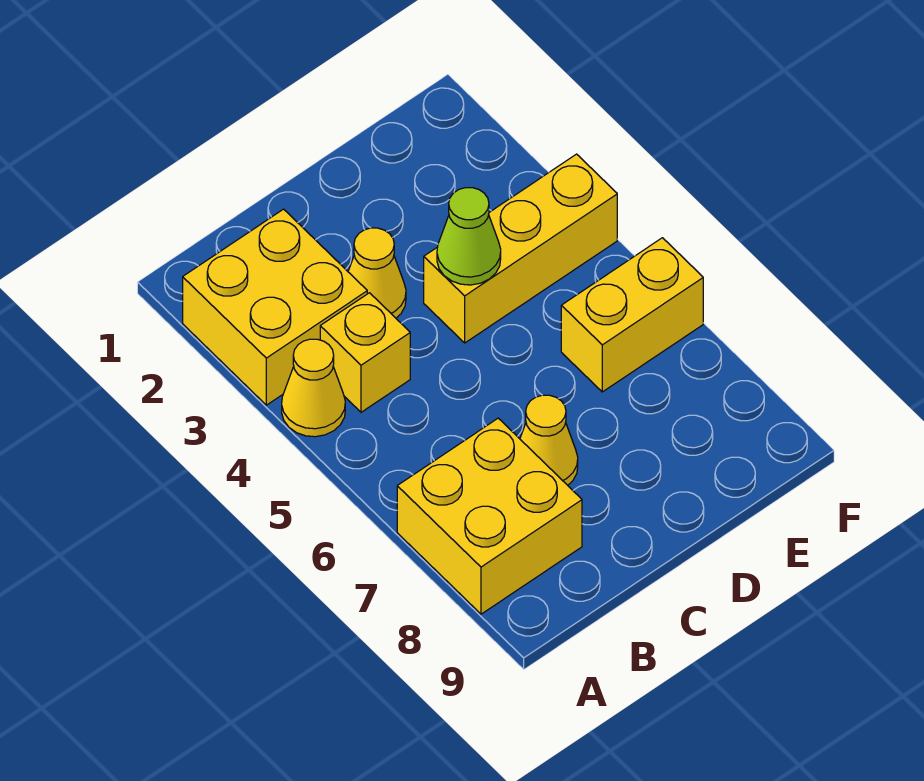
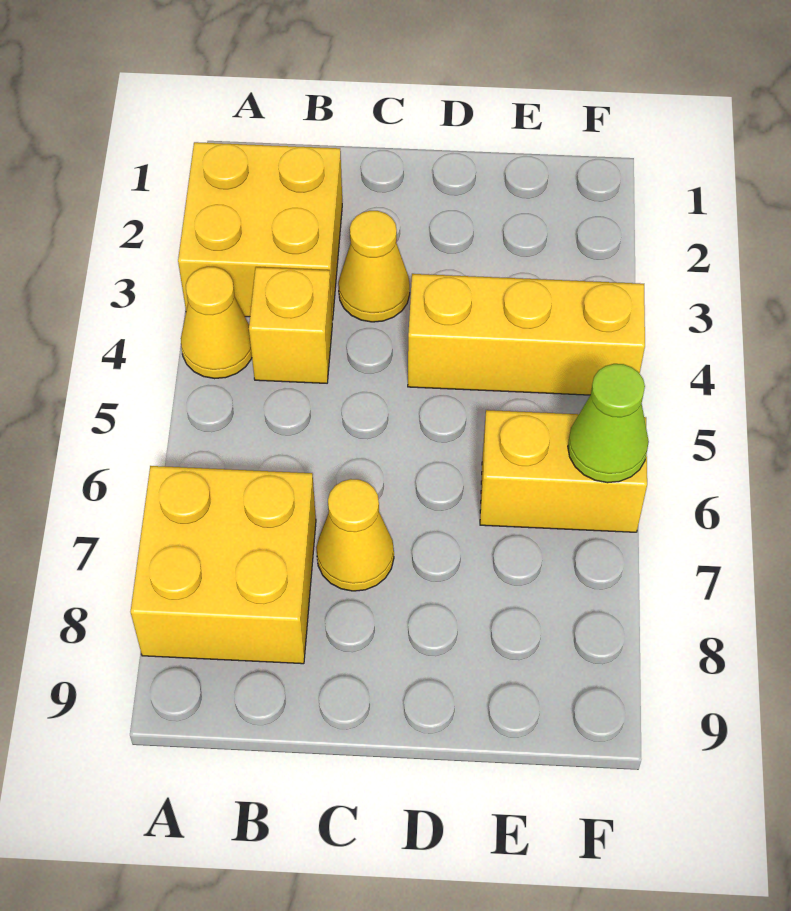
lime 1x1 cone [437,188,501,285] -> lime 1x1 cone moved to [568,364,649,483]

